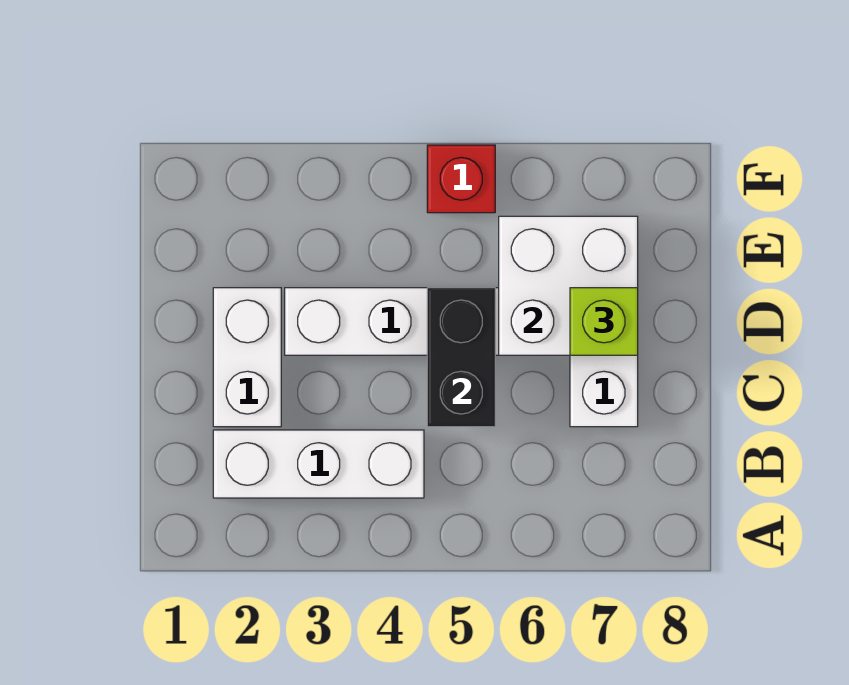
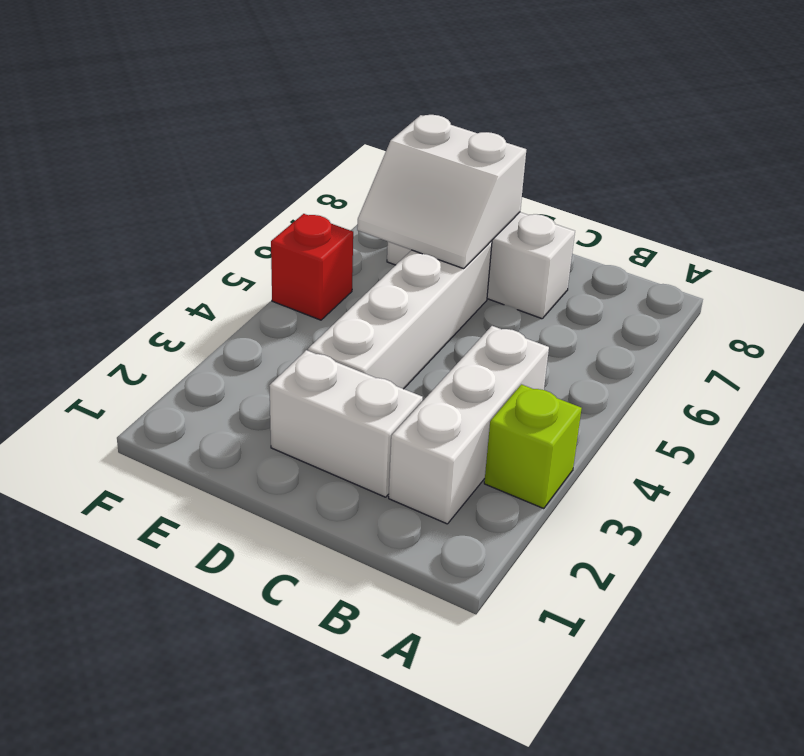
black 1x2 brick [427,288,495,427] -> none
white 2x2 brick [499,216,638,355] -> white 2x2 slope [357,115,526,269]
lime 1x1 brick [570,288,638,355] -> lime 1x1 brick moved to [484,384,582,509]

